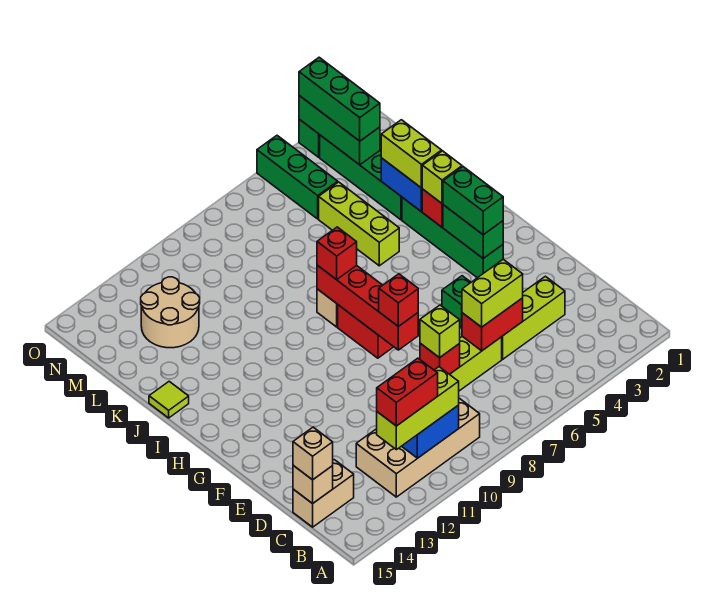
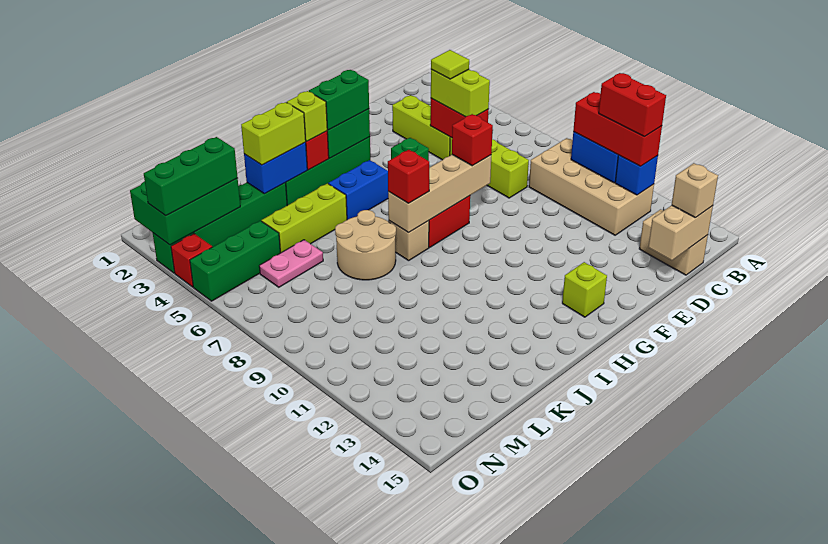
lime 1x3 brick [377,367,459,450] -> red 1x3 brick [573,92,662,166]
none -> blue 1x1 brick [615,155,658,195]
tan 1x1 brick [293,466,333,504] -> tan 1x2 brick [648,205,713,261]
red 1x1 brick [420,343,460,374] -> red 1x1 brick moved to [171,234,212,287]
lime 1x1 brick [420,305,460,358] -> lime 1x1 brick moved to [562,262,607,317]
red 1x4 brick [317,265,418,350] -> tan 1x4 brick [388,155,491,233]
none -> blue 1x2 brick [328,160,388,220]
lime 1x1 tile [149,381,189,418] -> lime 1x1 tile moved to [431,50,469,79]
none -> pink 1x2 plate [259,240,323,287]
tan 2x2 round brick [141,277,200,348] -> tan 2x2 round brick moved to [335,210,396,280]
green 1x3 brick [299,96,380,165] -> green 2x3 brick [130,178,240,245]

